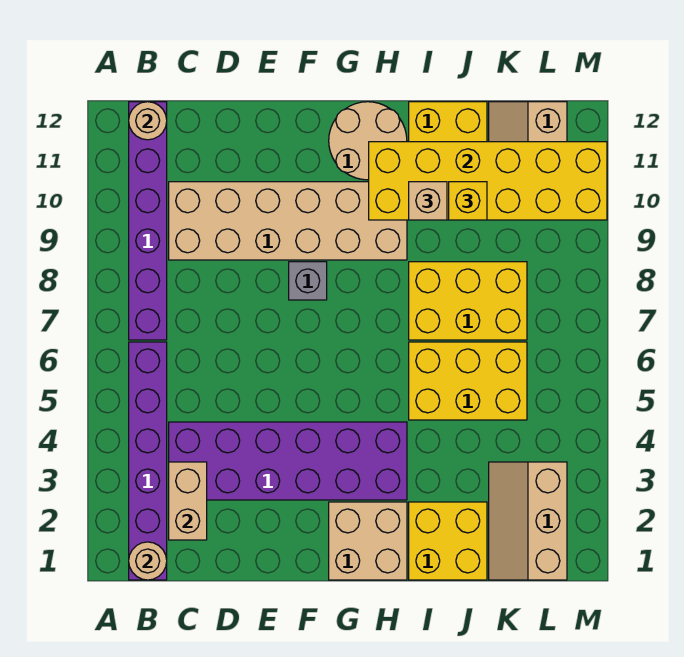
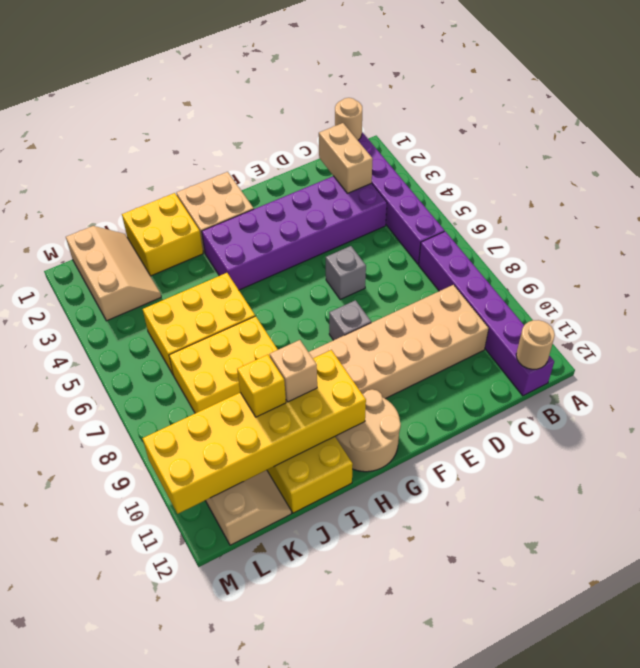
none -> grey 1x1 brick [326,246,366,300]

